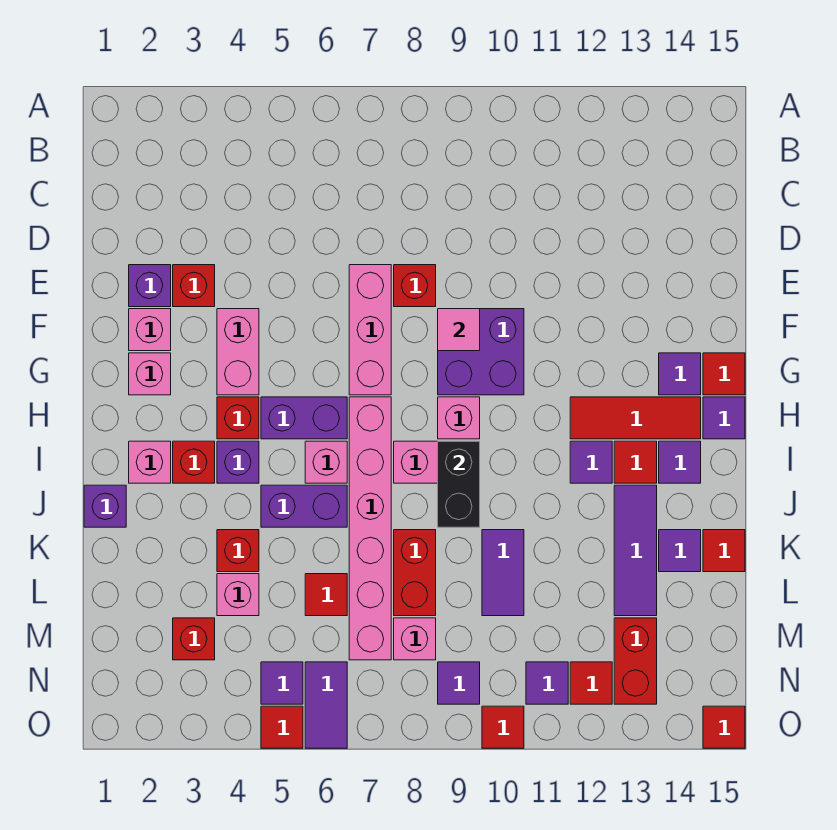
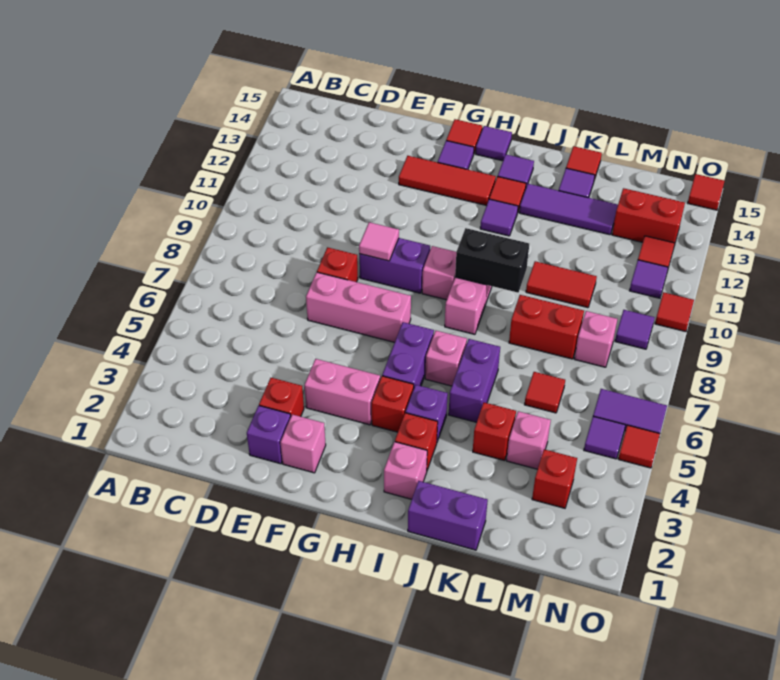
purple 2x2 brick [438,309,524,395] -> purple 1x2 brick [359,238,430,293]
pink 1x1 brick [129,353,171,395] -> none
pink 1x6 brick [349,397,391,660] -> none
red 1x3 tile [570,397,701,439] -> red 1x3 tile turned to [399,156,496,206]
purple 1x1 brick [84,485,126,527] -> purple 1x2 brick [408,481,488,550]
purple 1x2 tile [482,530,524,616] -> red 1x2 tile [526,261,597,308]

